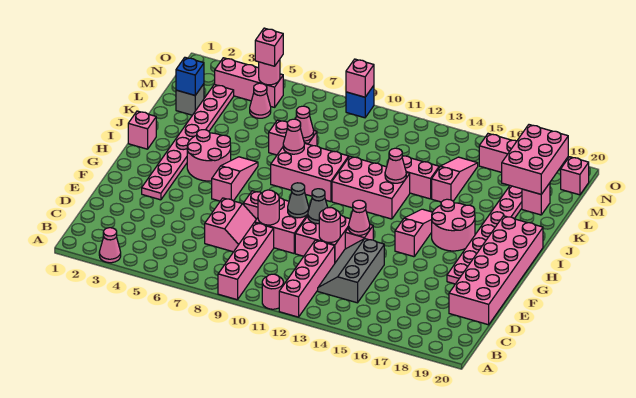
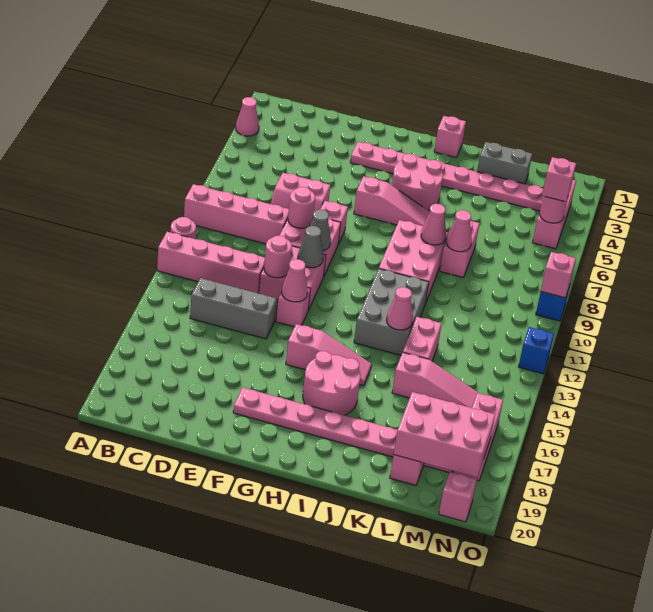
pink 2x6 brick [449,216,543,325] -> none
pink 2x3 brick [332,156,410,219] -> grey 2x3 brick [354,269,429,355]
grey 1x1 brick [176,84,204,115] -> grey 1x2 brick [477,142,532,184]
blue 1x1 brick [176,57,204,95] -> blue 1x1 brick moved to [519,327,554,374]
pink 1x1 cone [250,83,271,118] -> none

